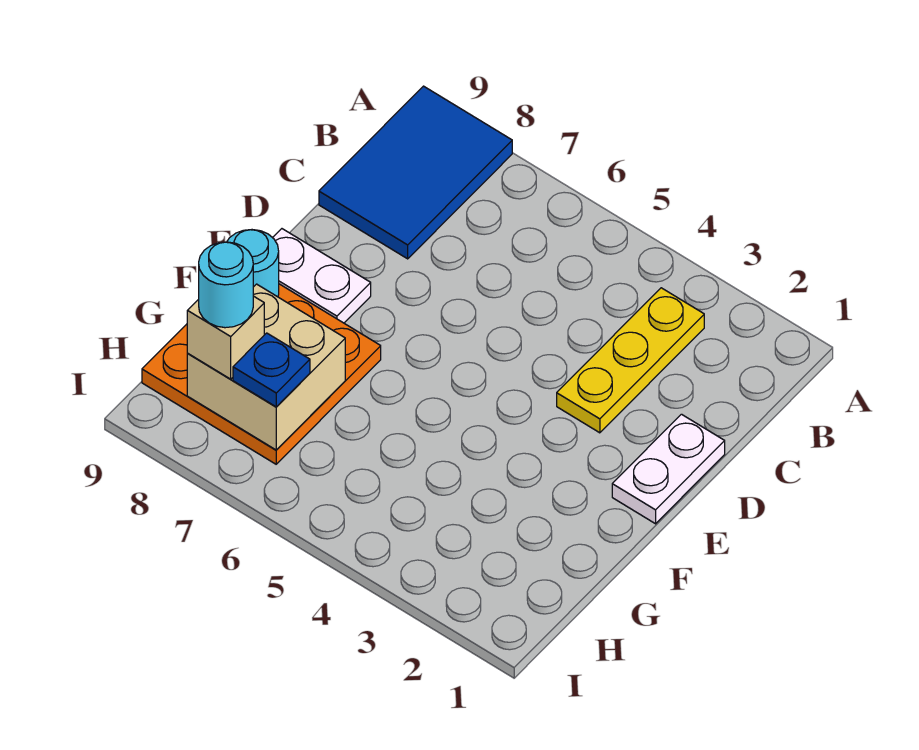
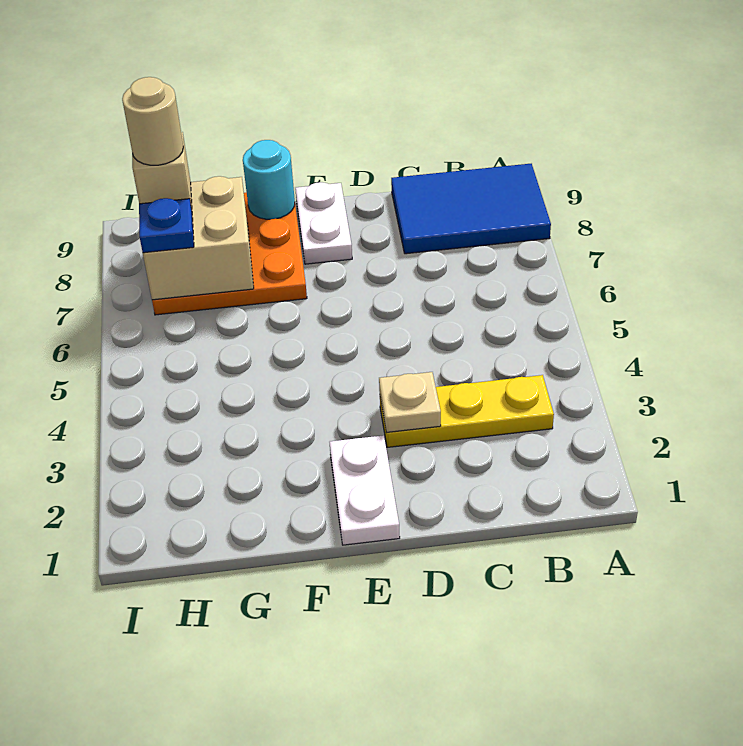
white 1x2 plate [612,414,725,524] -> white 1x2 plate turned to [330,435,400,545]
none -> tan 1x1 plate [379,372,441,433]
cyan 1x1 round brick [199,242,253,328] -> tan 1x1 round brick [122,77,183,165]

